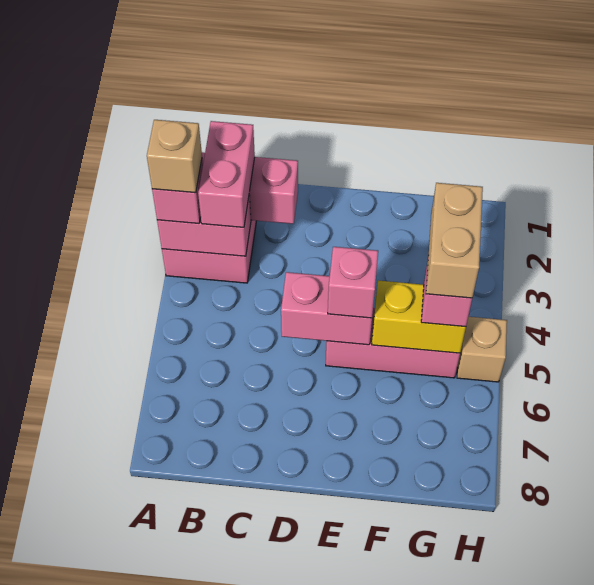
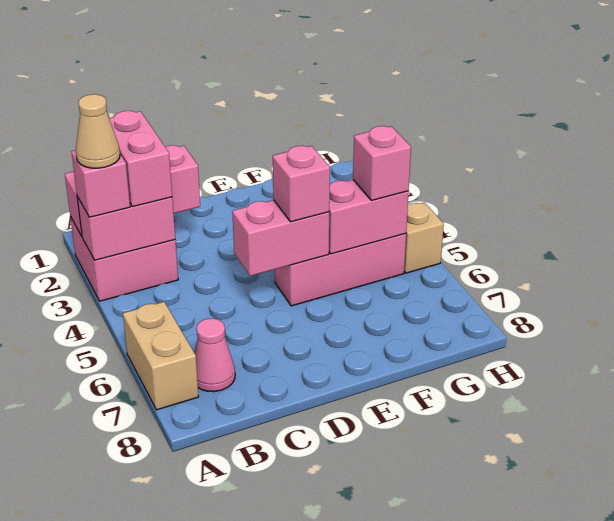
tan 1x1 brick [147,120,202,193] -> tan 1x1 cone [76,94,120,168]
none -> pink 1x1 cone [195,318,235,392]
yellow 1x2 brick [372,280,466,353] -> pink 1x2 brick [329,180,409,254]
tan 1x2 brick [426,183,483,298] -> tan 1x2 brick moved to [123,302,199,410]

